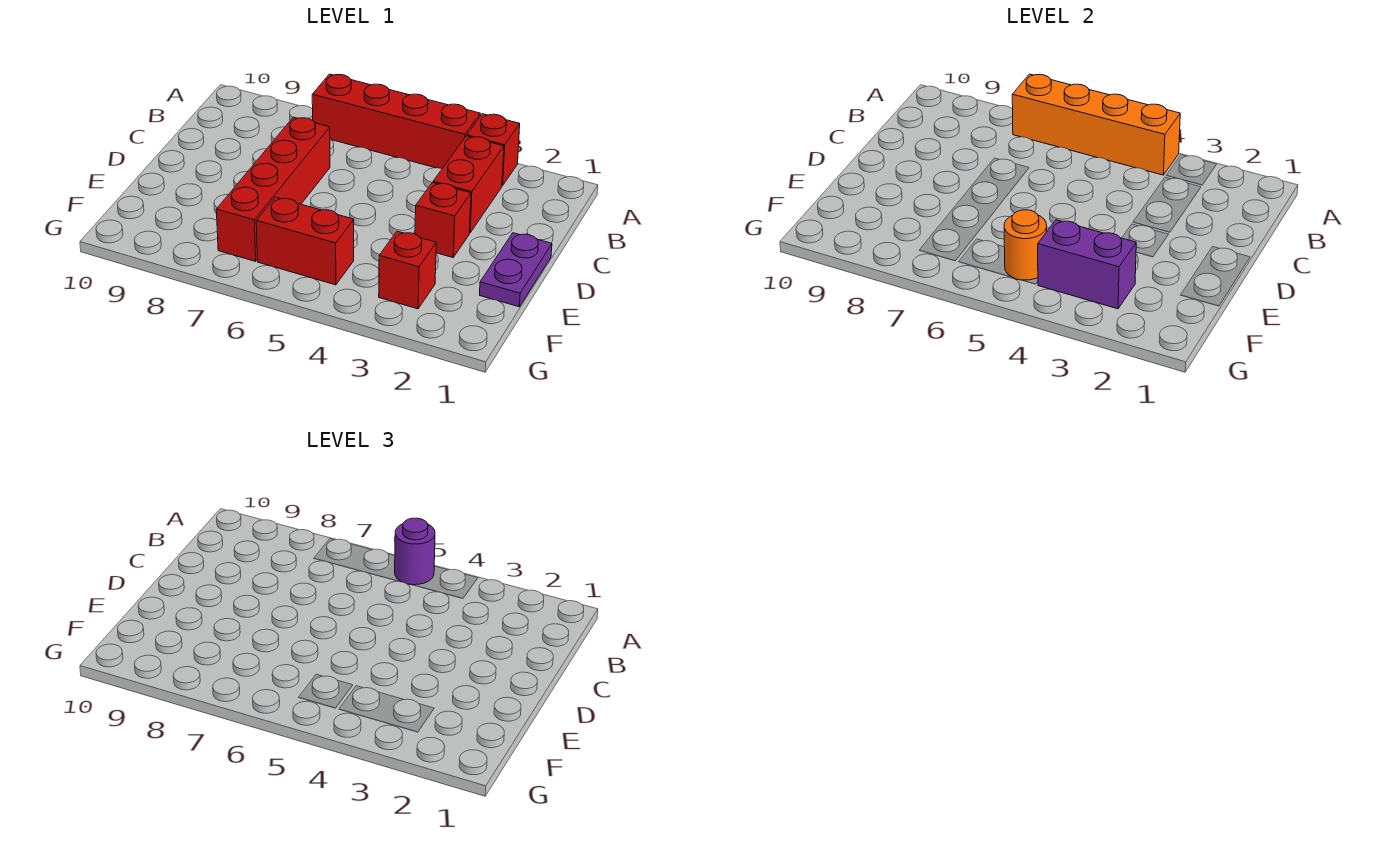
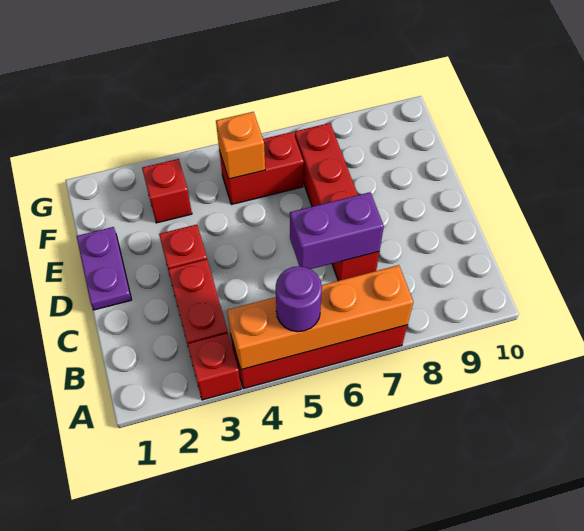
purple 1x2 brick [1038,220,1136,309] -> purple 1x2 brick moved to [290,192,384,269]
orange 1x1 round brick [1004,210,1047,280] -> orange 1x1 brick [216,112,265,179]

